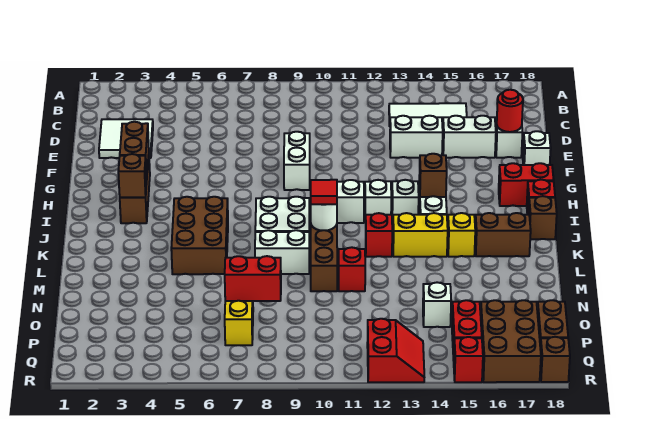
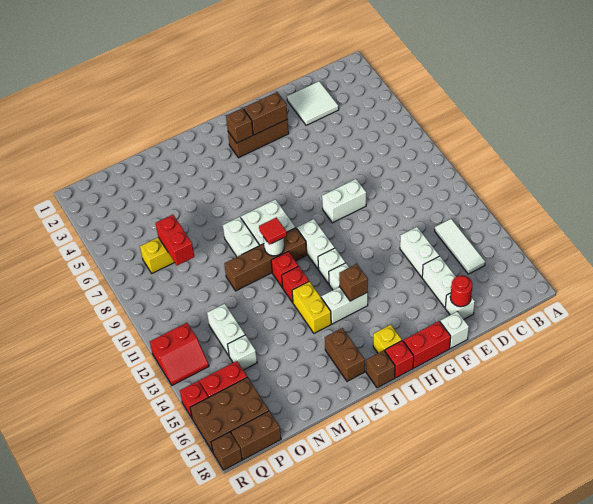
red 1x2 brick [499,163,554,206] -> red 1x2 brick turned to [403,321,451,368]
brown 2x3 brick [171,197,228,274] -> none
yellow 1x1 brick [447,213,475,257] -> yellow 1x1 brick moved to [373,325,402,353]
red 1x1 brick [338,247,365,291] -> red 1x1 brick moved to [271,251,298,288]
none -> white 1x2 brick [207,304,245,355]

